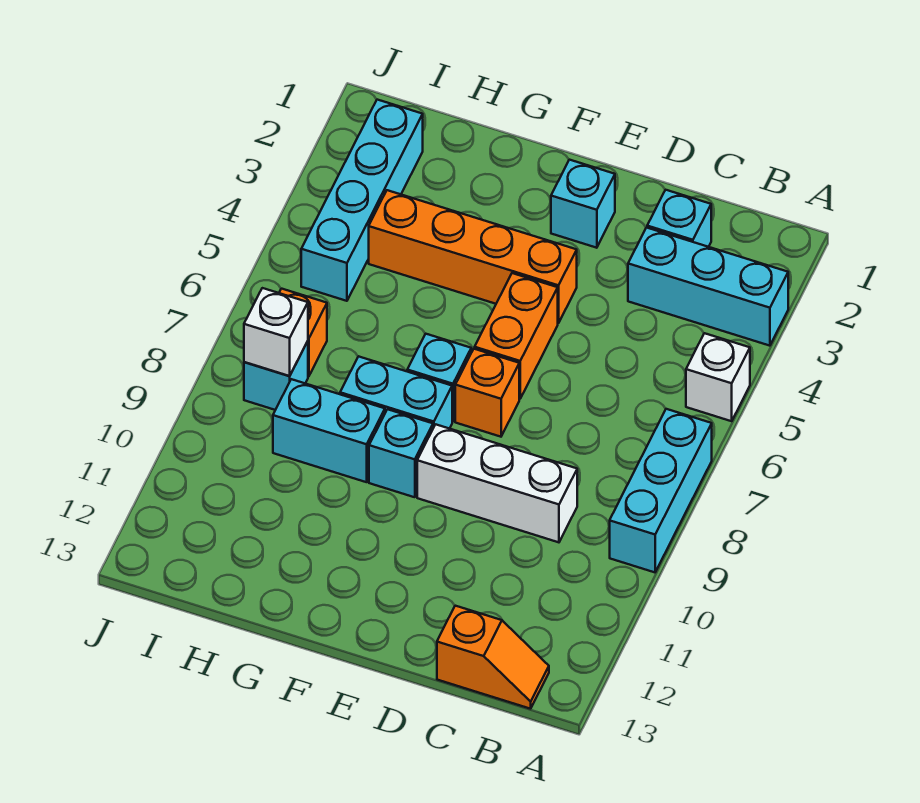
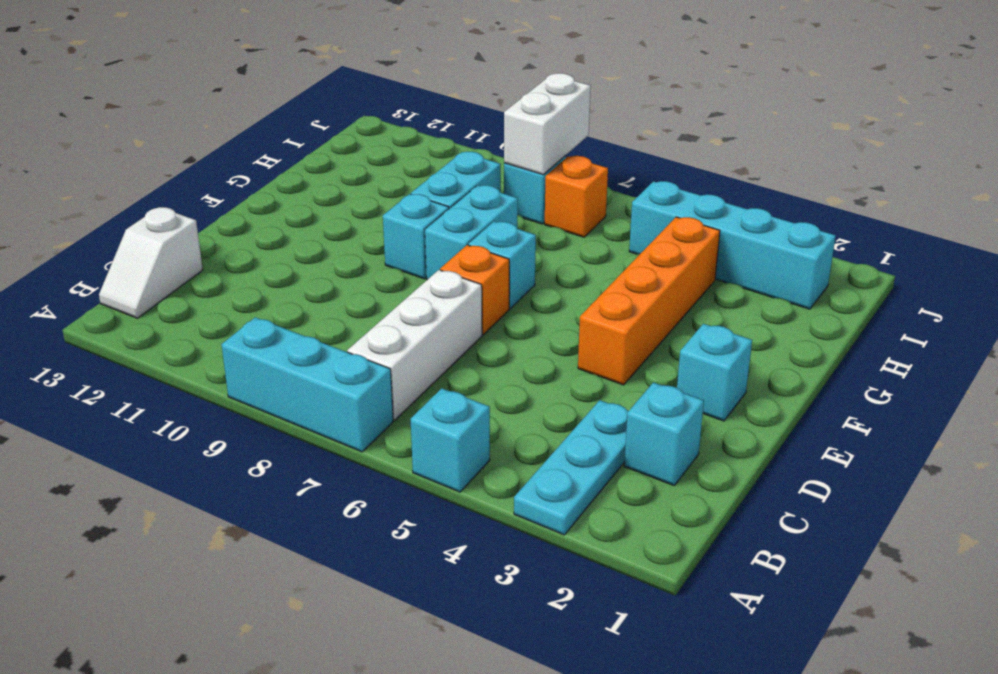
cyan 1x3 brick [628,228,788,346] -> cyan 1x3 plate [514,400,628,535]
white 1x1 brick [686,333,750,421] -> cyan 1x1 brick [411,388,490,492]
orange 1x2 slope [437,606,549,709] -> white 1x2 slope [99,207,203,318]
white 1x3 brick [417,424,577,542] -> white 1x3 brick moved to [347,270,482,420]
orange 1x2 brick [475,273,558,399] -> none
white 1x1 brick [244,288,308,376] -> white 1x2 brick [504,73,591,175]

